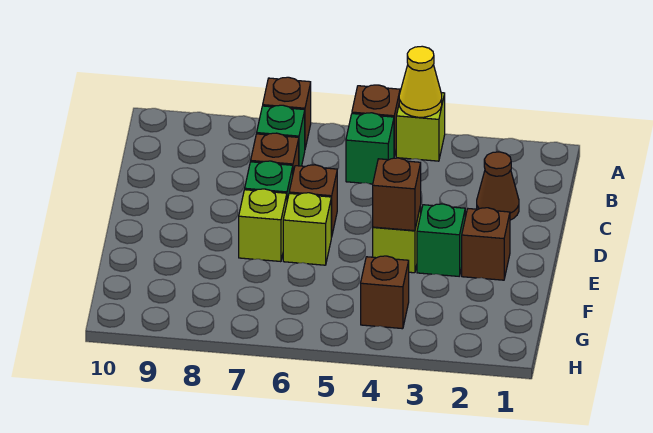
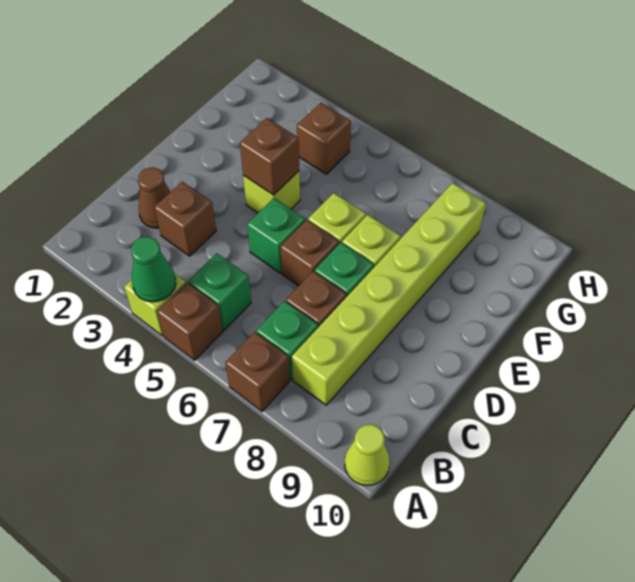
yellow 1x1 cone [399,46,442,117] -> green 1x1 cone [131,237,176,302]
none -> lime 1x1 cone [345,424,390,485]
none -> lime 1x6 brick [292,183,486,405]
brown 1x1 brick [462,208,510,280] -> brown 1x1 brick moved to [154,182,216,256]
green 1x1 brick [417,204,465,276] -> green 1x1 brick moved to [247,198,305,273]

